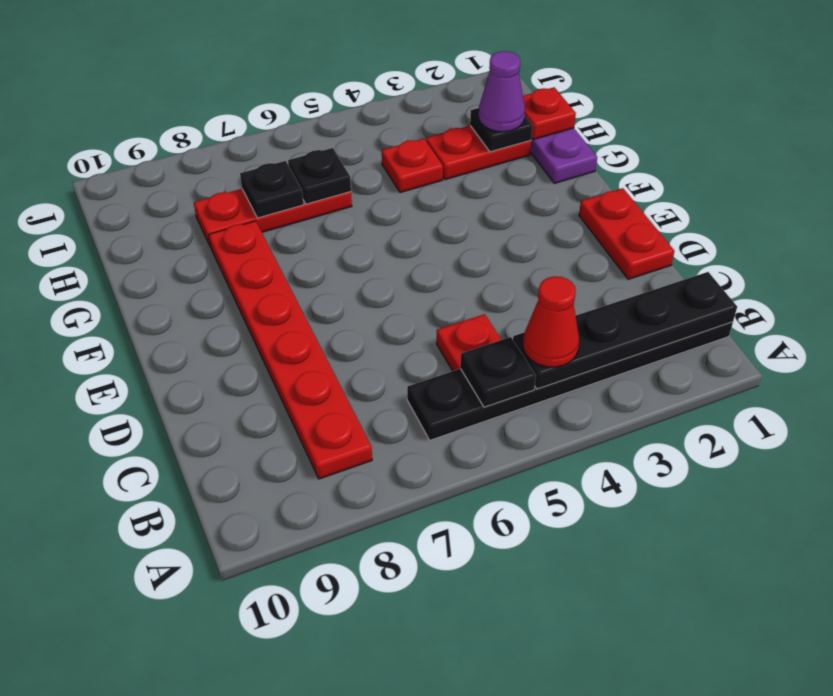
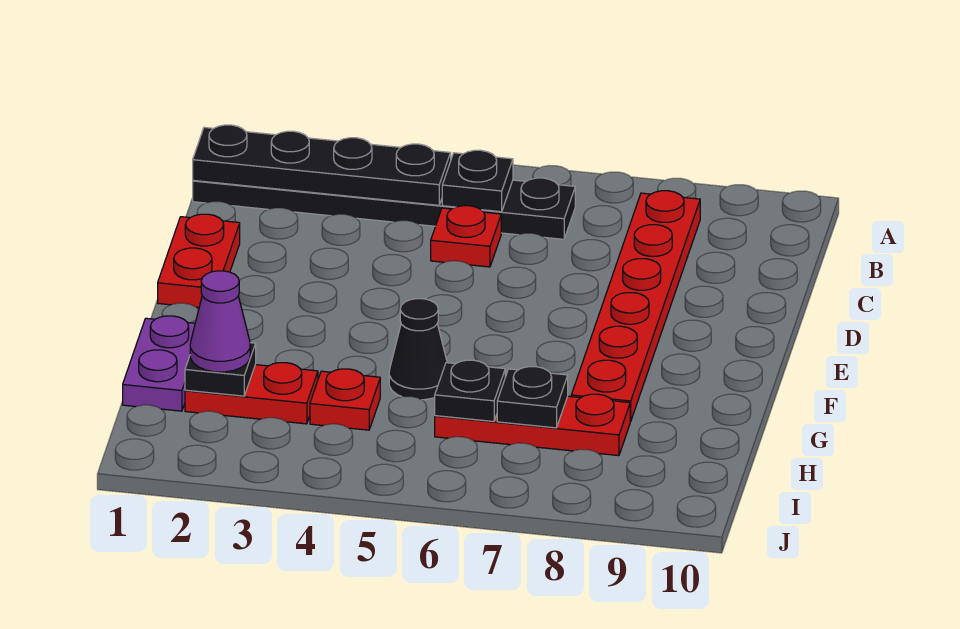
red 1x1 cone [523,276,579,367] -> none
none -> black 1x1 cone [389,299,447,400]
red 1x1 plate [523,87,576,139] -> none

